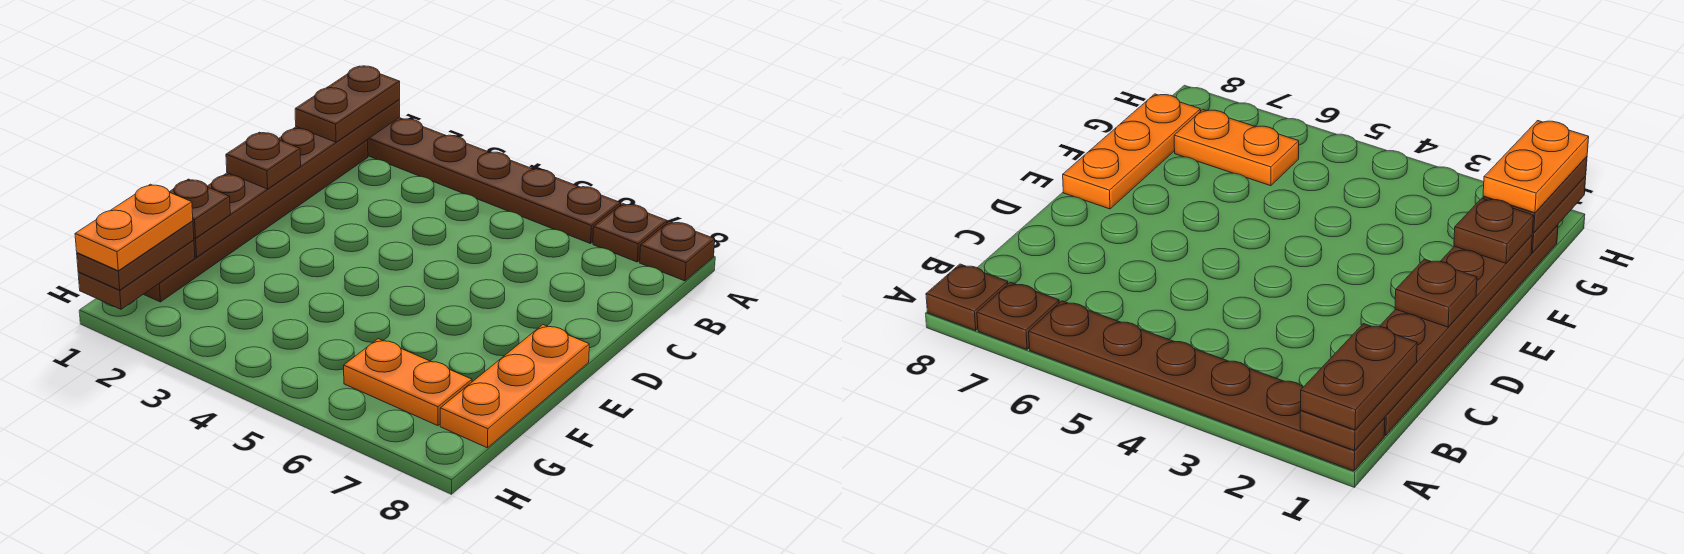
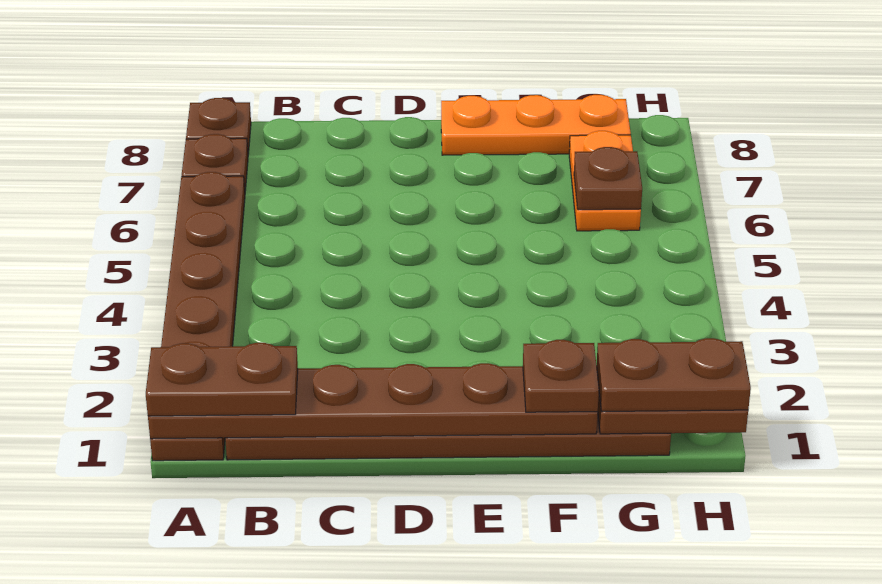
brown 1x1 plate [226,132,301,189] -> brown 1x1 plate moved to [574,147,642,210]
orange 1x2 plate [75,184,193,271] -> none

